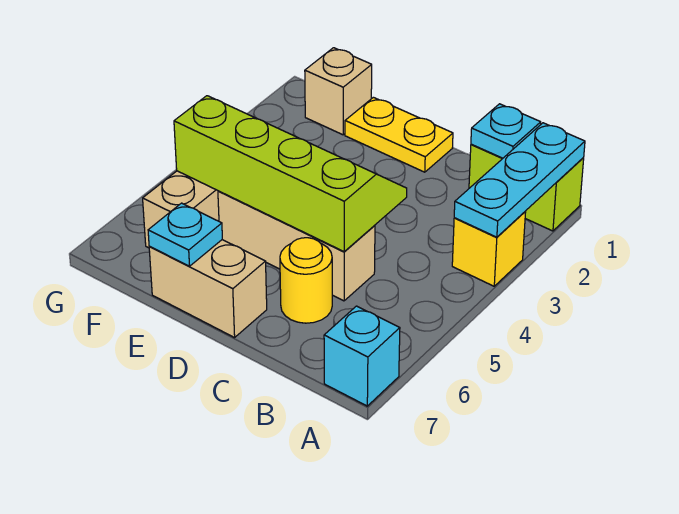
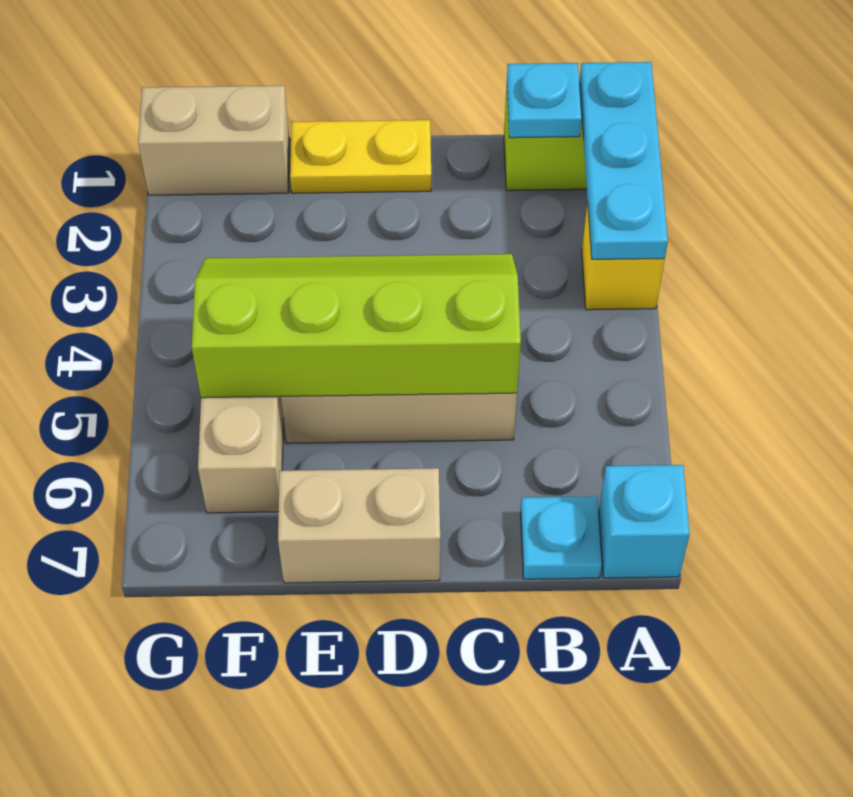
yellow 1x1 round brick [280,238,332,323] -> none
cyan 1x1 plate [148,203,222,266] -> cyan 1x1 plate moved to [521,496,602,579]
tan 1x1 brick [305,48,372,135] -> tan 1x2 brick [138,86,289,195]

